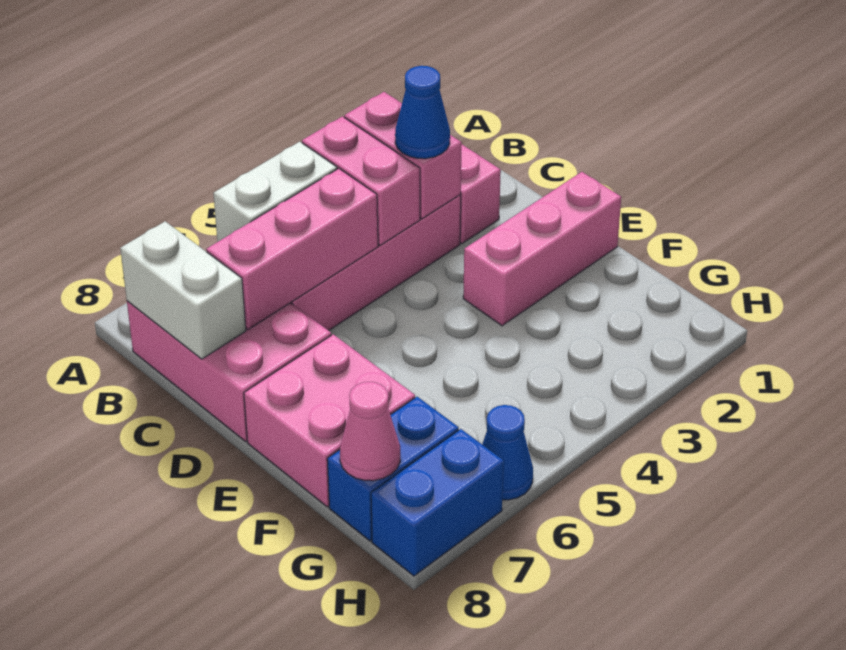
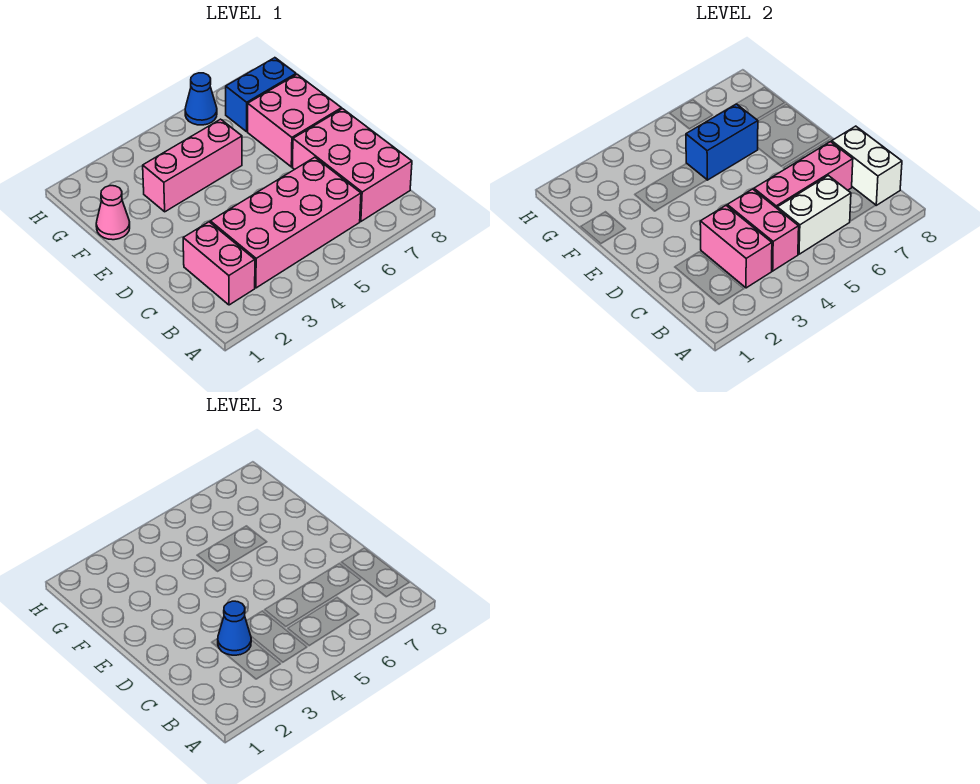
pink 1x3 brick [463,172,621,326] -> pink 1x3 brick moved to [143,119,242,212]
pink 1x1 cone [340,382,400,481] -> pink 1x1 cone moved to [96,186,130,240]
blue 1x2 brick [371,429,504,576] -> blue 1x2 brick moved to [686,104,758,180]

